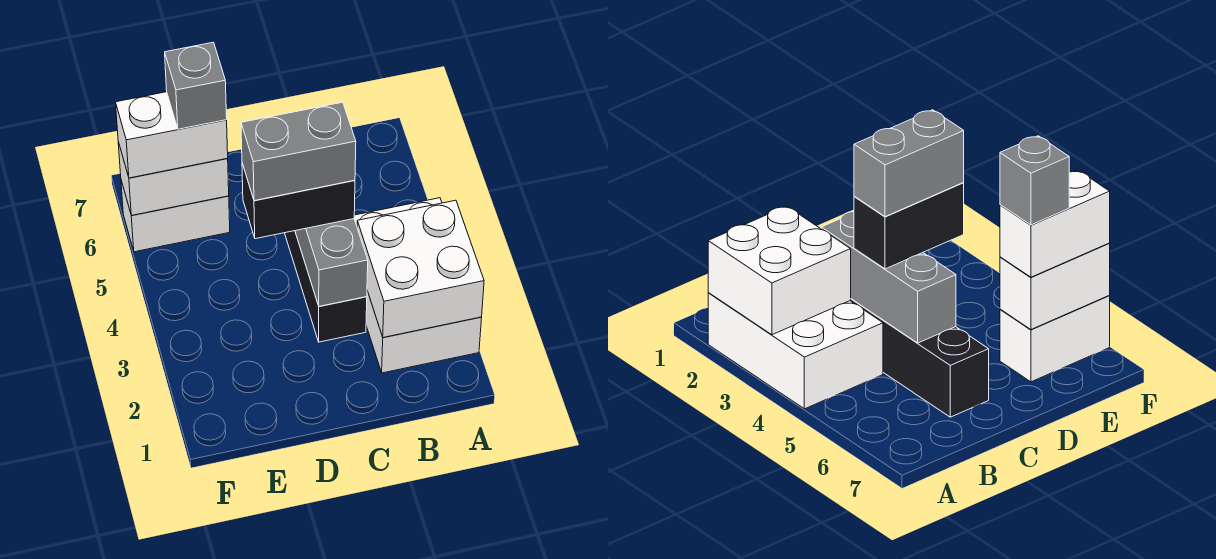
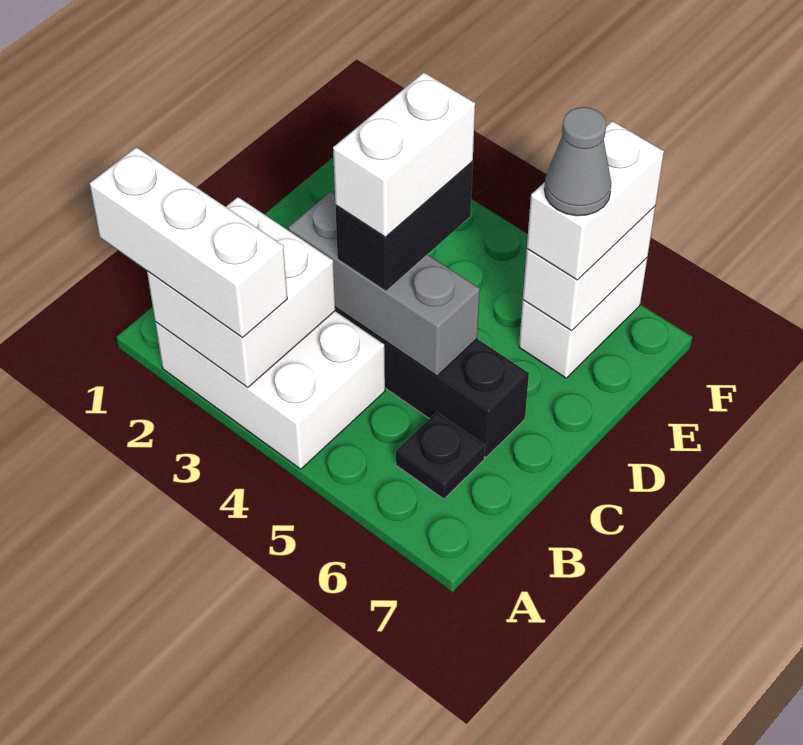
none -> white 1x3 brick [90,147,287,338]
none -> black 1x1 plate [396,412,485,499]
grey 1x2 brick [241,102,356,201] -> white 1x2 brick [333,73,475,237]
grey 1x1 brick [165,42,227,129] -> grey 1x1 cone [544,107,611,216]

